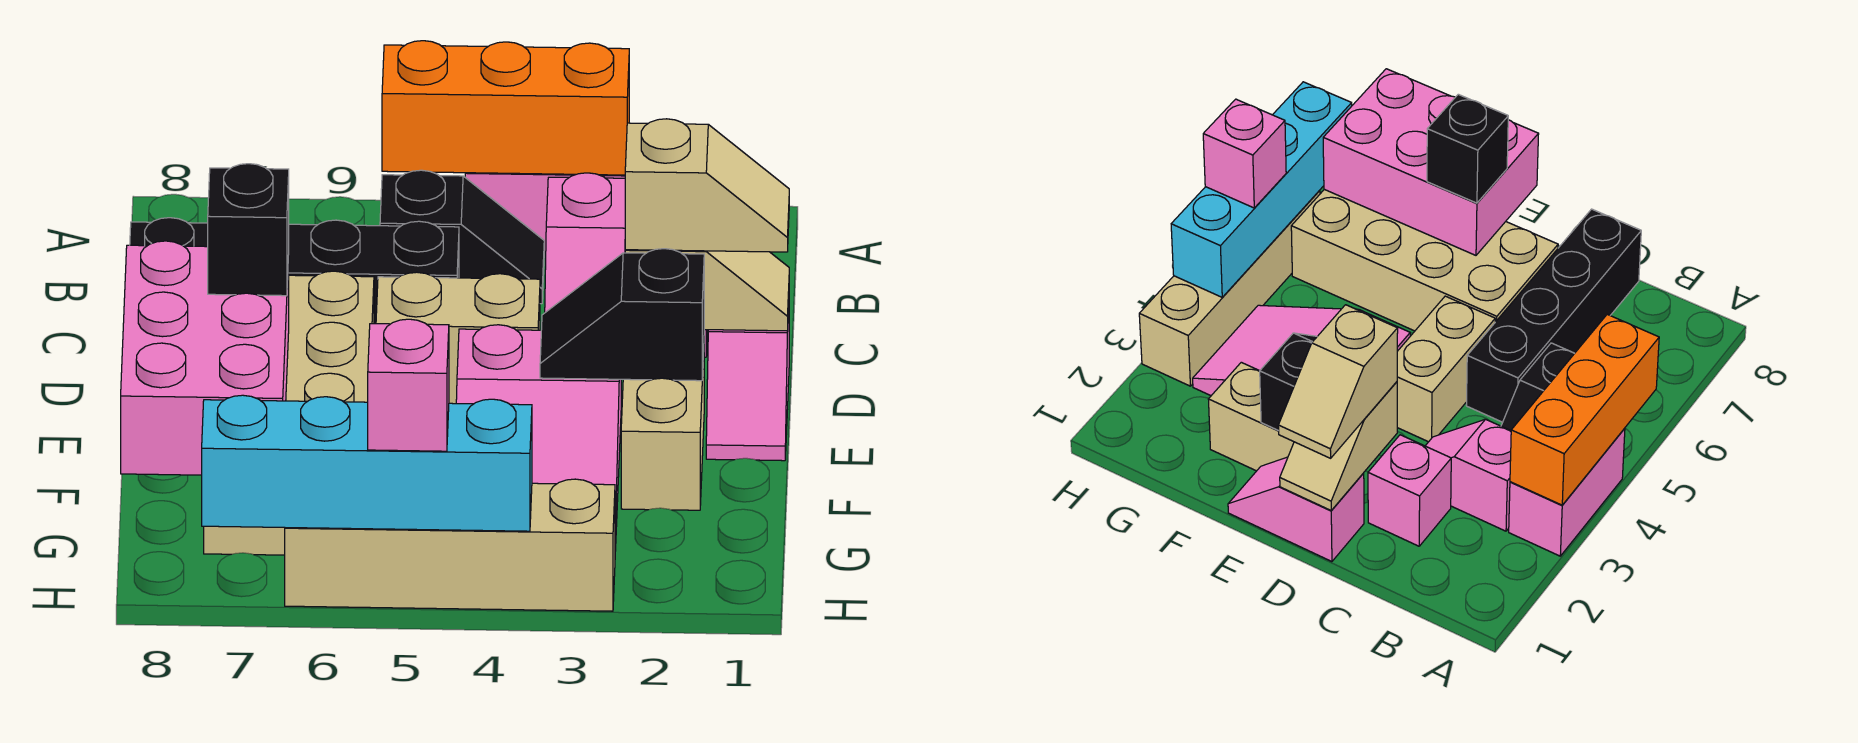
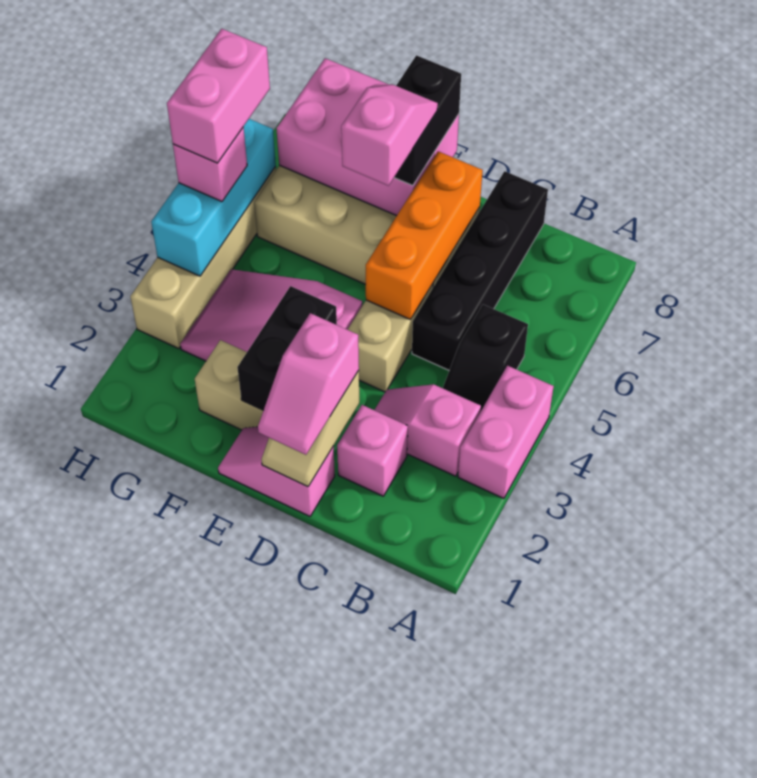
orange 1x3 brick [382,41,629,175] -> orange 1x3 brick moved to [366,151,483,320]
tan 1x2 slope [625,119,789,252] -> pink 1x2 slope [258,313,359,455]
black 1x2 slope [540,249,704,381] -> black 1x2 brick [237,286,337,410]
none -> pink 1x2 slope [341,84,438,186]
black 1x1 brick [208,164,289,296] -> black 1x2 brick [394,55,461,185]
cyan 1x4 brick [202,395,532,531] -> cyan 1x3 brick [151,119,276,276]
none -> pink 1x2 brick [167,29,270,163]

